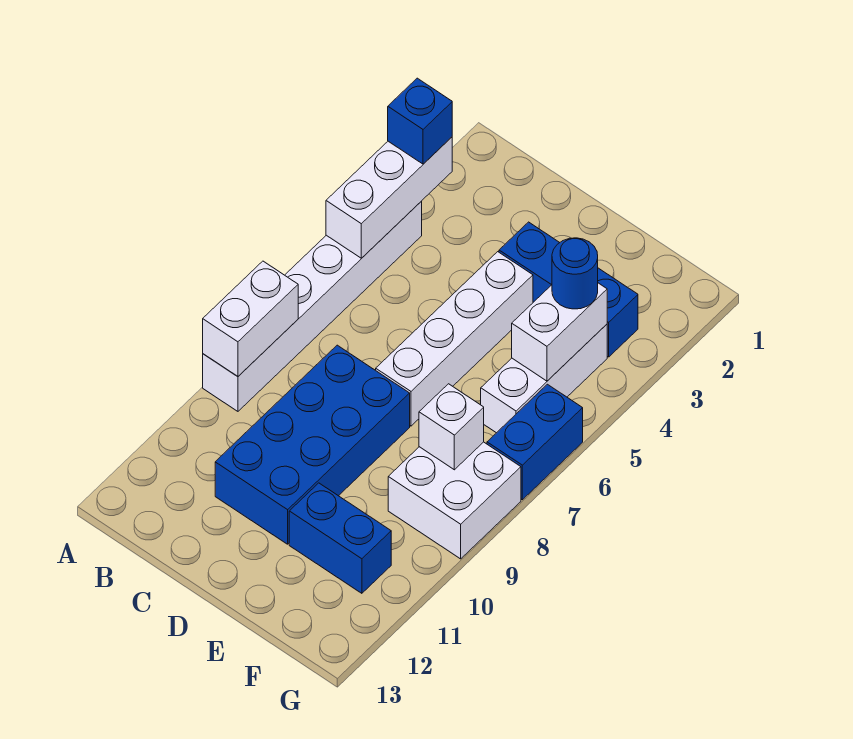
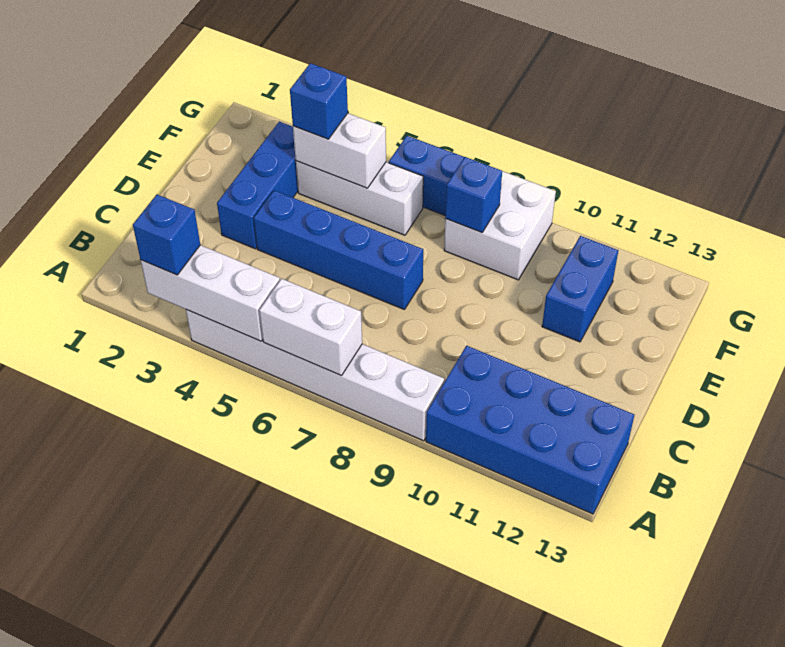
white 1x2 brick [203,261,298,376] -> white 1x2 brick moved to [259,279,362,375]
blue 2x4 brick [215,345,410,544] -> blue 2x4 brick moved to [426,346,634,514]
white 1x4 brick [376,252,533,426] -> blue 1x4 brick [254,190,423,310]
blue 1x1 round brick [552,238,598,309] -> blue 1x1 brick [290,63,348,139]
white 1x1 brick [419,384,484,470] -> blue 1x1 brick [445,157,502,232]

